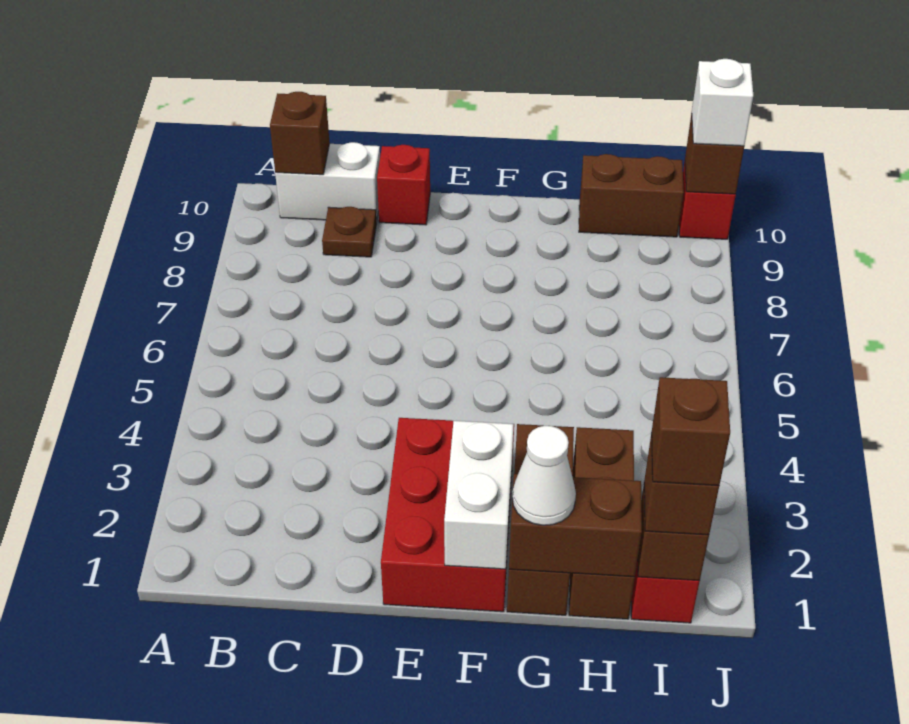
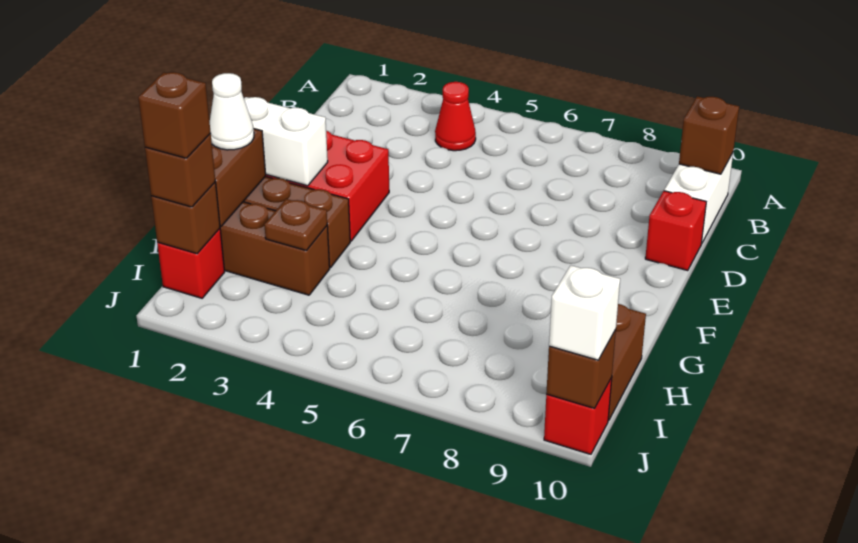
none -> red 1x1 cone [435,82,476,151]
brown 1x1 plate [322,207,377,257] -> brown 1x1 plate moved to [264,199,327,251]

